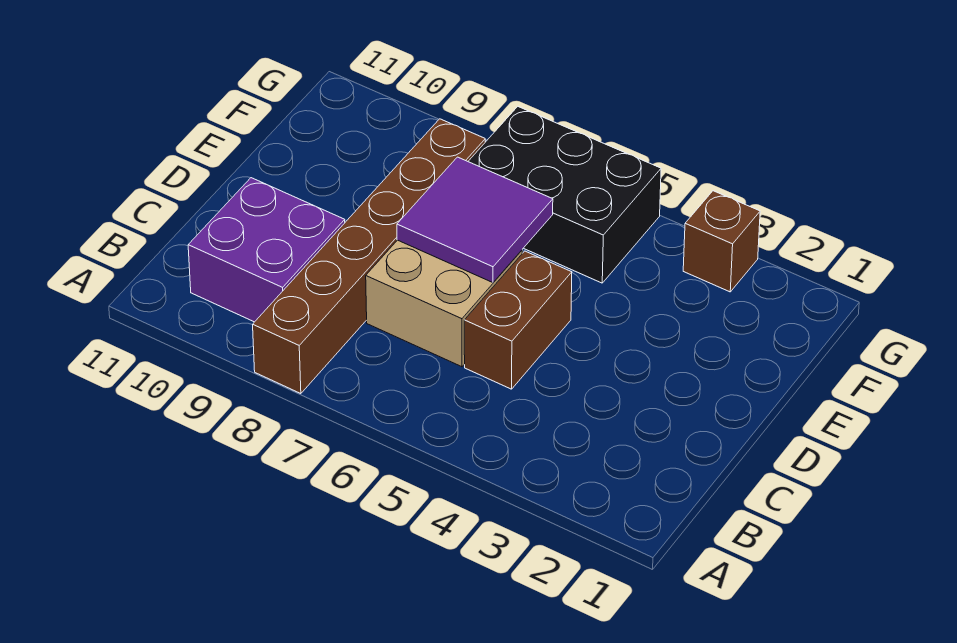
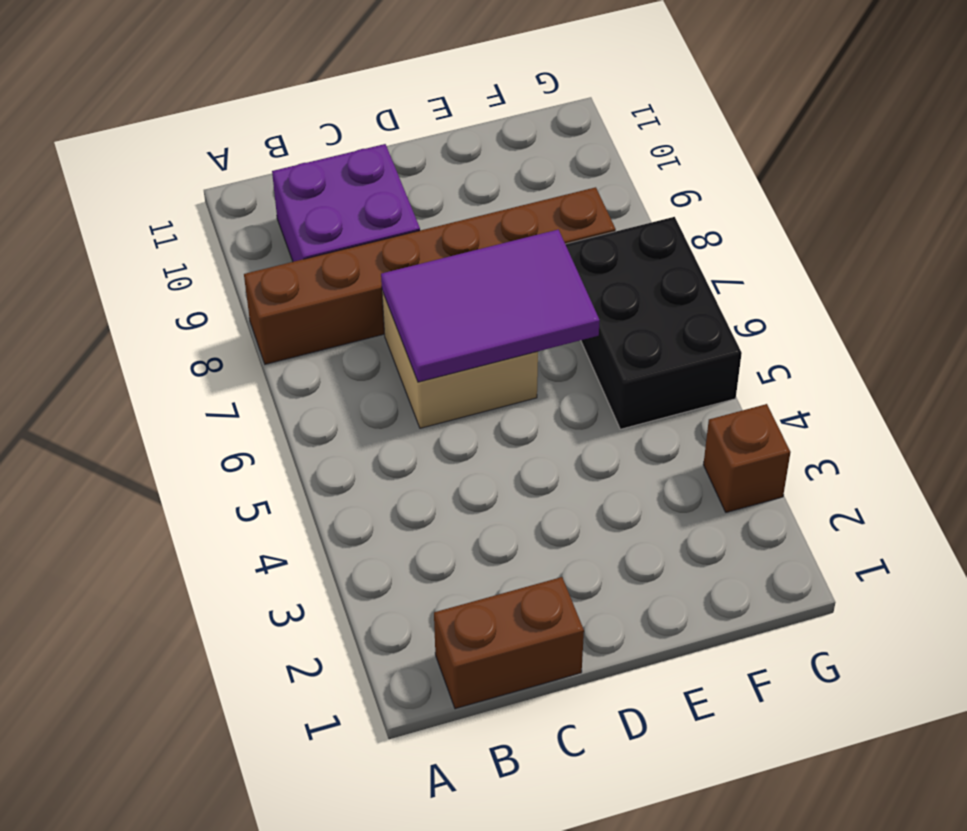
brown 1x2 brick [464,251,572,389] -> brown 1x2 brick moved to [434,577,584,709]
purple 2x2 tile [397,157,553,283] -> purple 2x3 tile [381,230,600,382]

